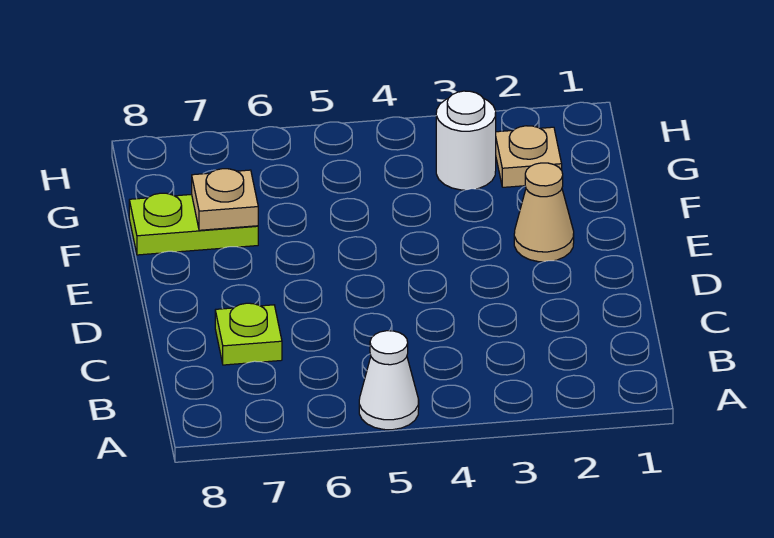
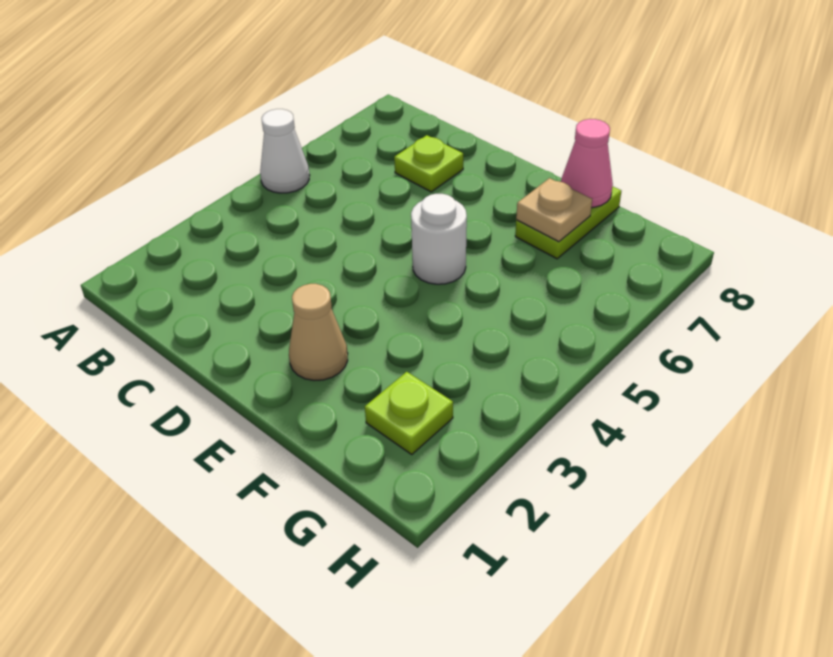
none -> pink 1x1 cone [561,119,613,208]
tan 1x1 plate [496,126,562,187] -> lime 1x1 plate [365,372,453,454]
white 1x1 round brick [436,91,496,190] -> white 1x1 round brick moved to [411,194,467,284]

